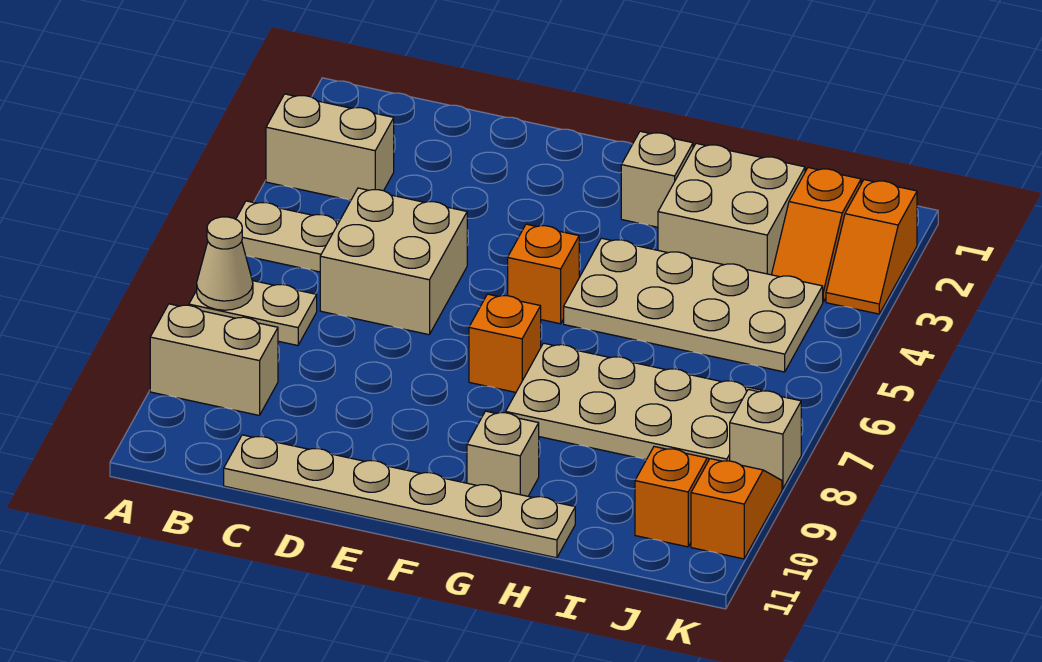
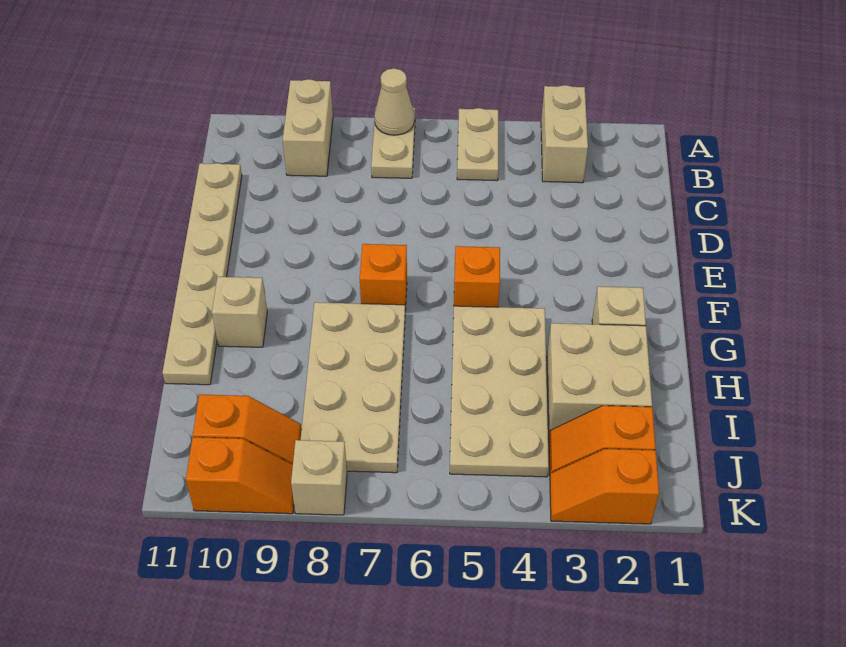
tan 2x2 brick [320,188,467,335] -> none

